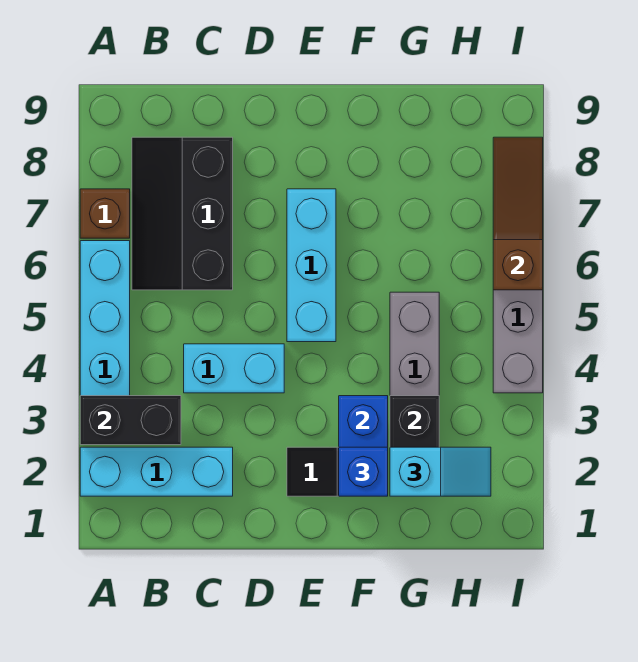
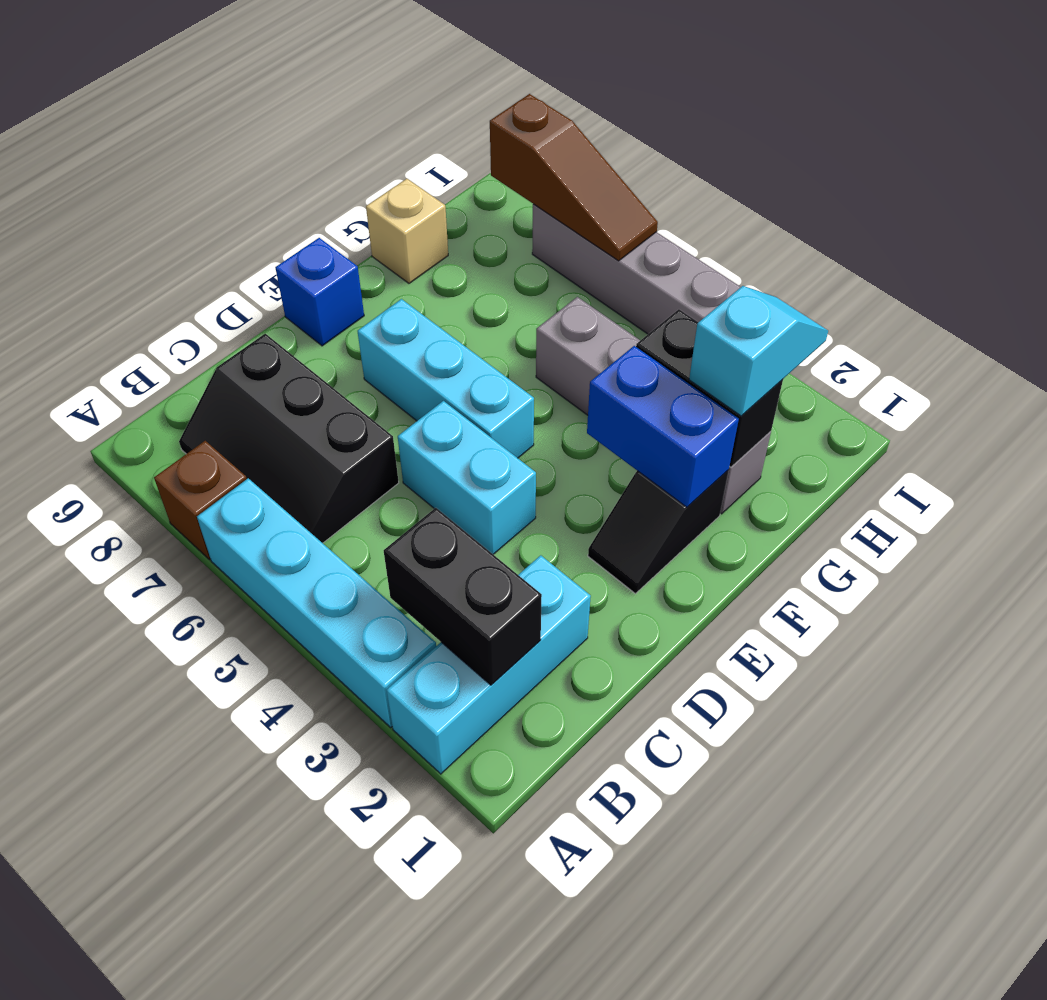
black 1x2 brick [80,396,181,445] -> black 1x2 brick turned to [384,508,542,685]
cyan 1x2 brick [184,344,284,393] -> cyan 1x2 brick turned to [398,401,536,554]
blue 1x1 brick [339,447,388,496] -> blue 1x1 brick moved to [275,238,364,346]
none -> tan 1x1 brick [366,179,448,283]
brown 1x3 slope [493,137,543,290] -> brown 1x3 slope turned to [490,94,658,261]

